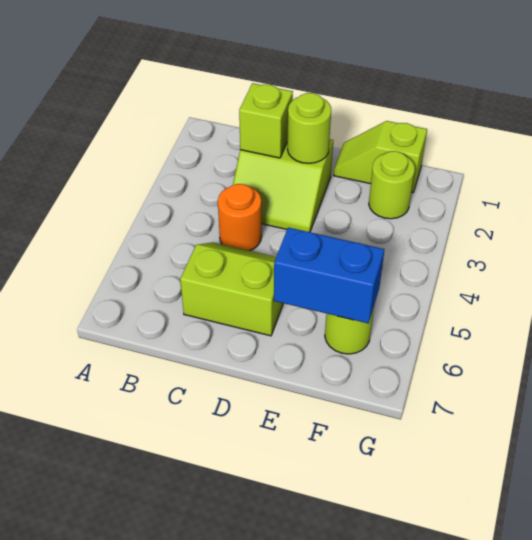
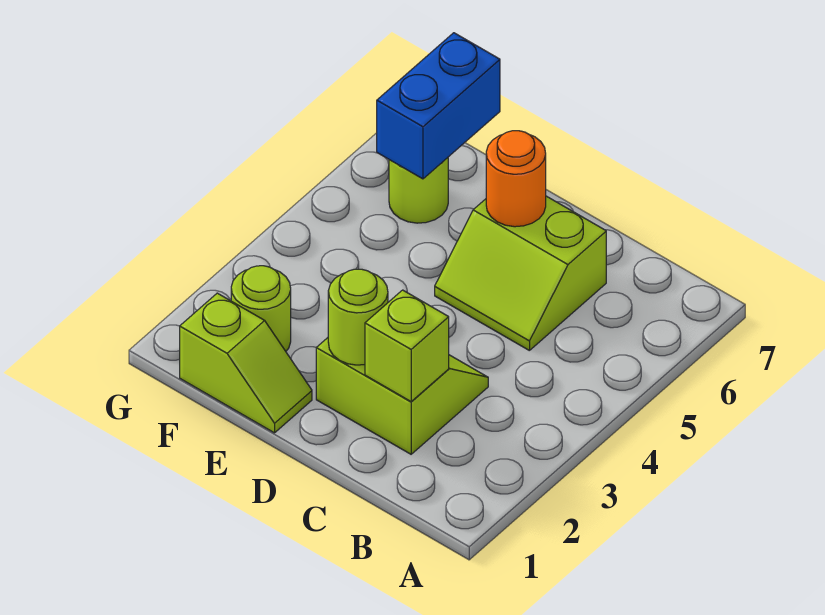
orange 1x1 round brick [218,184,262,251] -> orange 1x1 round brick moved to [486,131,546,227]
blue 1x2 brick [274,228,385,323] -> blue 1x2 brick turned to [377,33,500,179]

